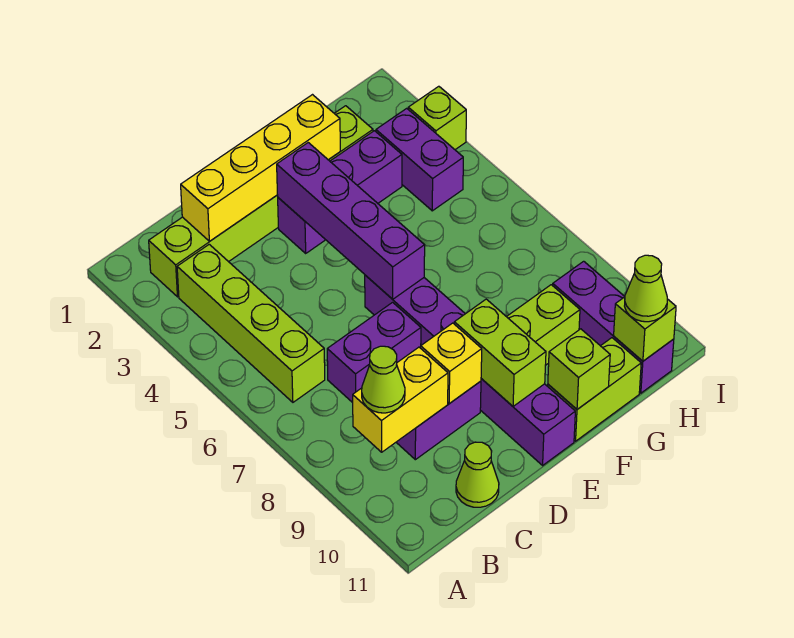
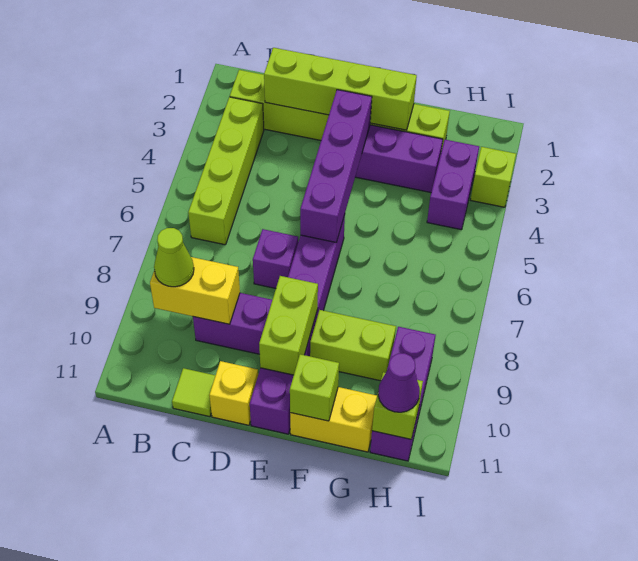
yellow 1x4 brick [181,95,340,241] -> lime 1x4 brick [264,48,417,130]
purple 1x2 brick [327,302,421,403] -> purple 1x1 brick [253,229,298,288]
lime 1x1 cone [456,442,499,507] -> lime 1x1 tile [172,368,215,417]
yellow 1x1 brick [421,323,482,404] -> yellow 1x1 brick moved to [209,361,258,425]
lime 1x2 brick [548,338,641,441] -> yellow 1x2 brick [290,387,377,452]
lime 1x1 cone [625,255,667,322] -> purple 1x1 cone [378,353,420,412]

